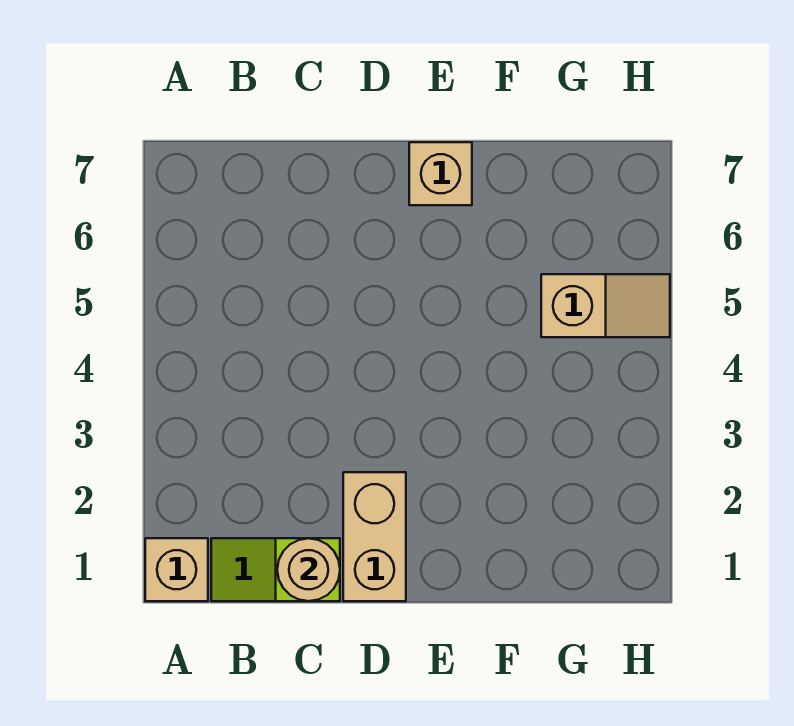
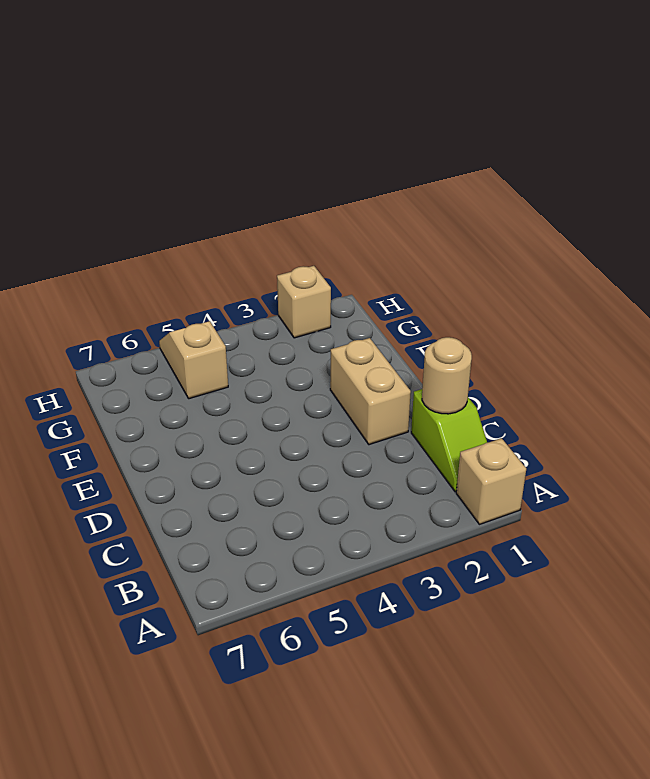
tan 1x2 brick [343,472,406,601] -> tan 1x2 brick turned to [330,338,411,445]
tan 1x1 brick [409,142,472,205] -> tan 1x1 brick moved to [277,266,331,338]

